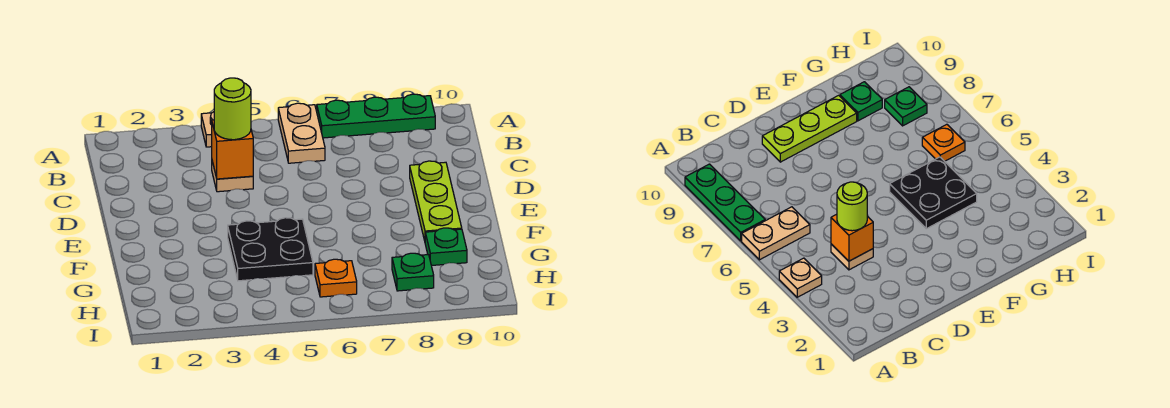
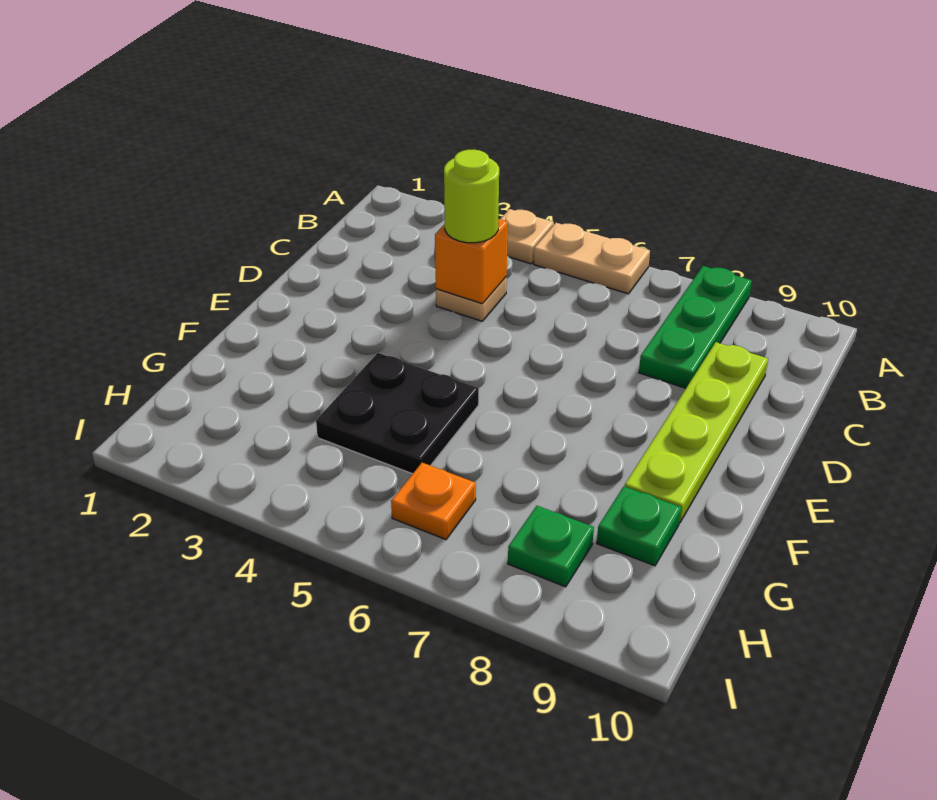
tan 1x2 plate [278,103,325,163] -> tan 1x2 plate turned to [534,223,650,294]
green 1x3 plate [317,94,435,138] -> green 1x3 plate turned to [639,266,752,388]
lime 1x3 plate [410,161,462,241] -> lime 1x4 plate [625,342,768,523]

